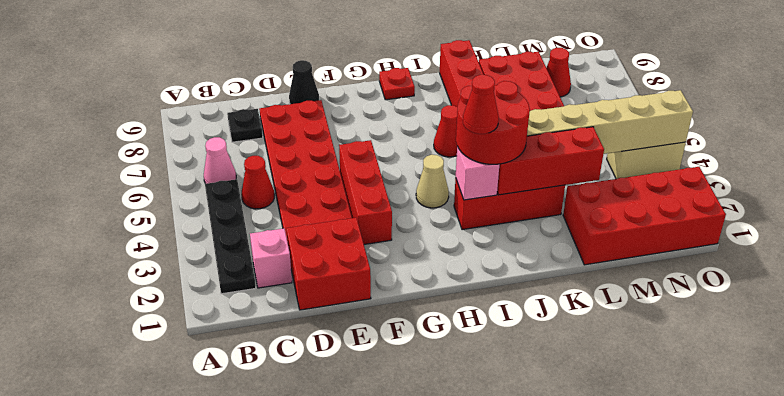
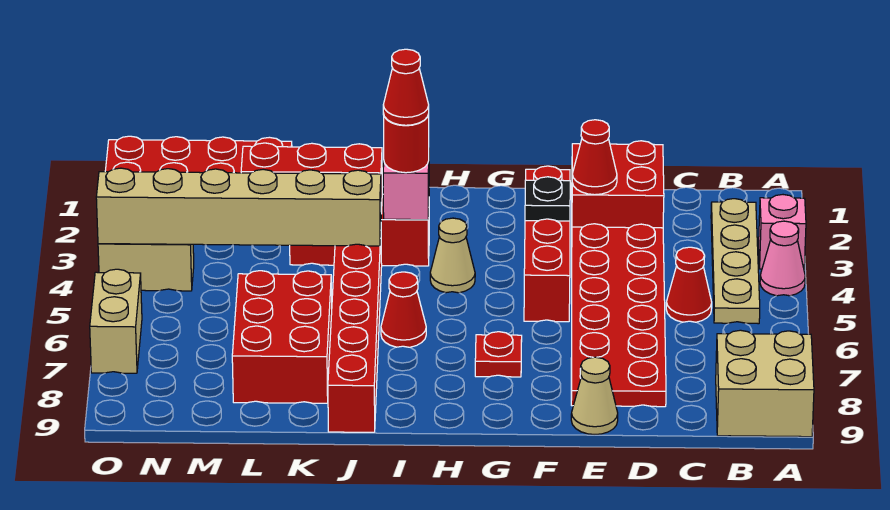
none -> tan 2x2 brick [716,330,814,437]
black 1x4 plate [205,179,256,294] -> tan 1x4 plate [711,199,760,324]
pink 1x1 cone [204,137,236,184] -> pink 1x1 cone moved to [760,221,805,296]
pink 1x1 brick [250,228,292,288] -> pink 1x1 brick moved to [759,195,806,269]
black 1x1 plate [227,109,263,142] -> black 1x1 plate moved to [525,177,570,221]
black 1x1 cone [289,60,319,104] -> tan 1x1 cone [571,357,618,435]
red 1x3 brick [339,140,392,244] -> red 1x4 brick [524,166,570,322]
red 1x1 plate [379,68,415,100] -> red 1x1 plate moved to [475,332,522,377]
red 2x2 round brick [456,81,530,164] -> red 1x1 round brick [383,113,429,173]
red 1x1 cone [546,48,571,97] -> red 1x1 cone moved to [572,120,617,195]
none -> tan 1x2 brick [90,269,142,373]

